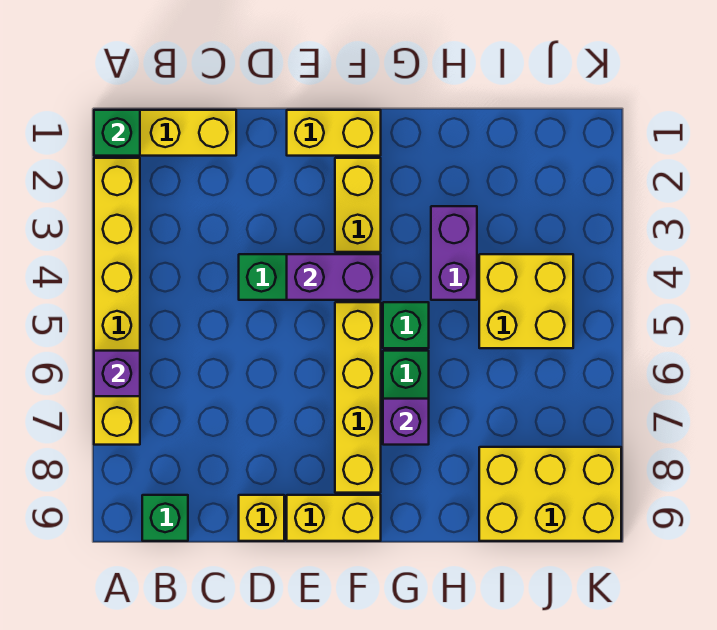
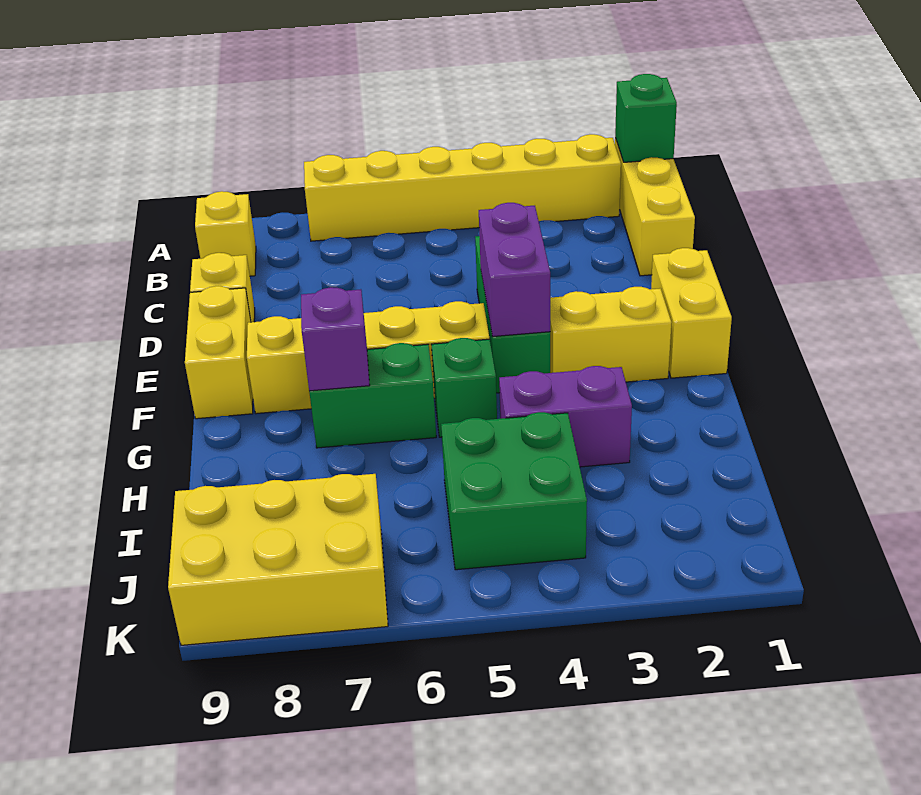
purple 1x1 brick [94,351,140,396] -> none
green 1x1 brick [142,495,188,541] -> yellow 1x1 brick [195,191,256,276]
yellow 2x2 brick [479,254,573,348] -> green 2x2 brick [441,412,587,570]
yellow 2x3 brick [479,447,621,541] -> yellow 2x3 brick turned to [168,474,388,645]

